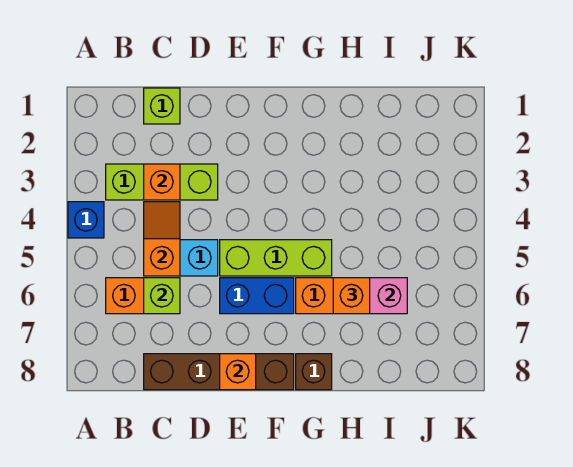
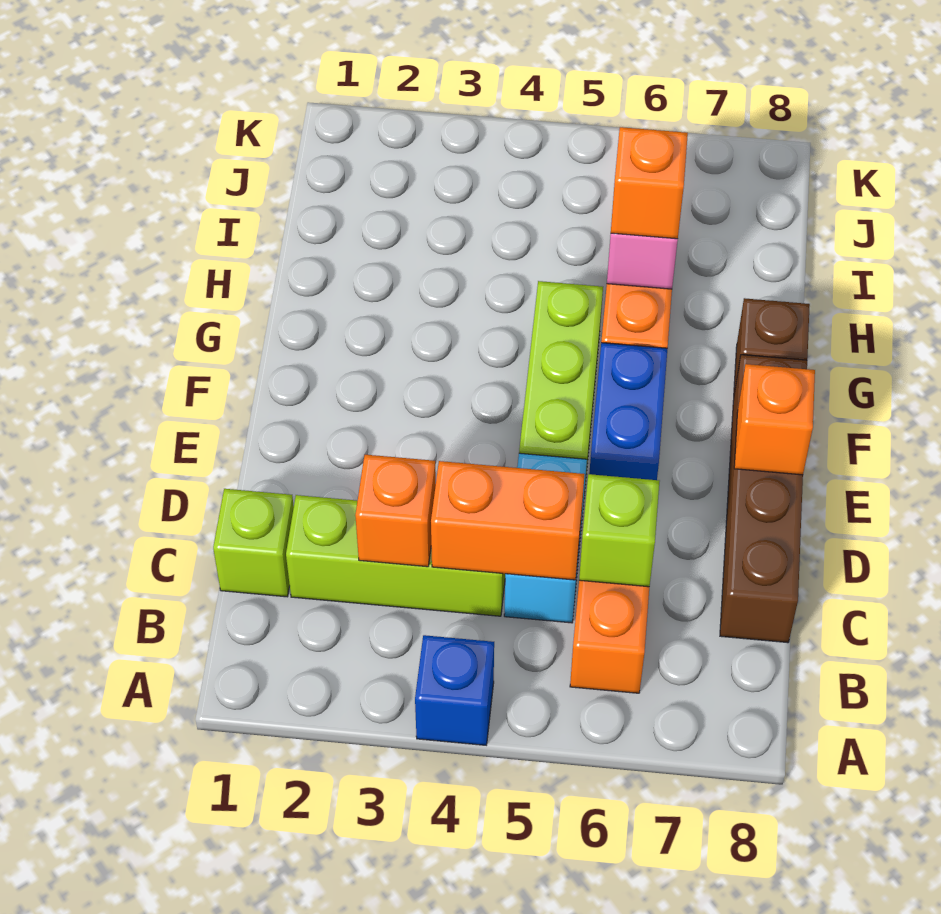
lime 1x3 brick [106,164,218,200] -> lime 1x3 brick turned to [286,495,505,616]
orange 1x2 slope [144,202,180,276] -> orange 1x2 brick [431,461,585,580]

